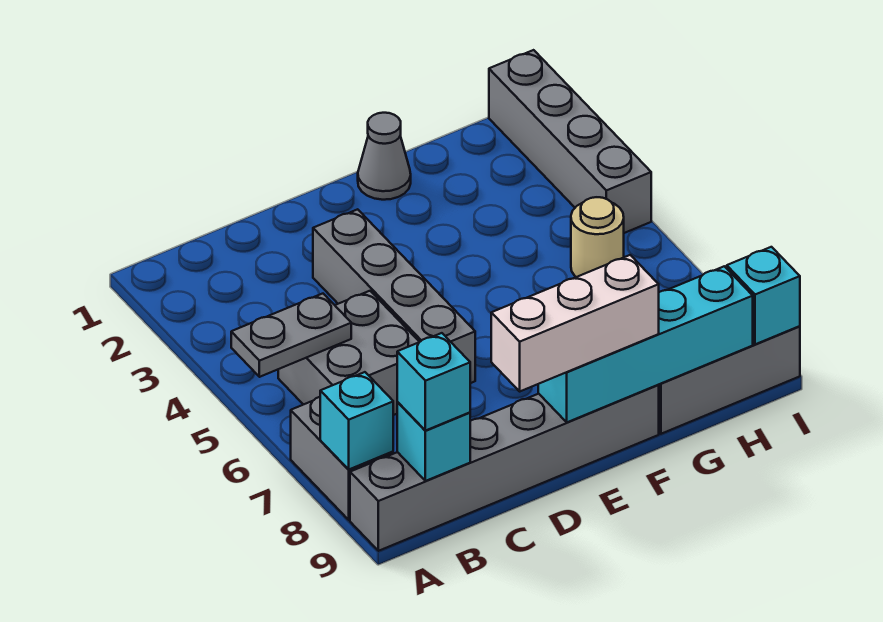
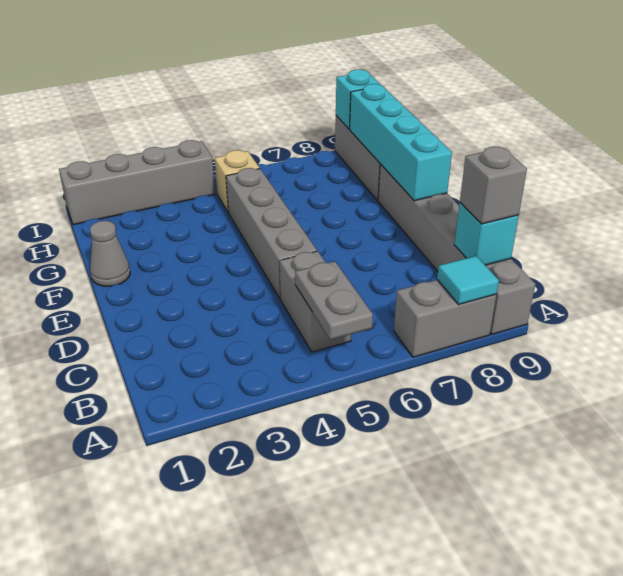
cyan 1x1 brick [320,372,393,470] -> cyan 1x1 tile [437,256,499,305]
grey 2x2 brick [278,291,419,415] -> grey 1x2 brick [280,251,351,352]
cyan 1x1 brick [397,333,470,431] -> grey 1x1 brick [460,147,527,224]
grey 1x4 brick [313,209,475,383] -> grey 1x4 brick turned to [226,168,317,299]
white 1x3 brick [491,255,659,391] -> none
tan 1x1 round brick [571,197,624,277] -> tan 1x1 brick [215,150,260,212]

